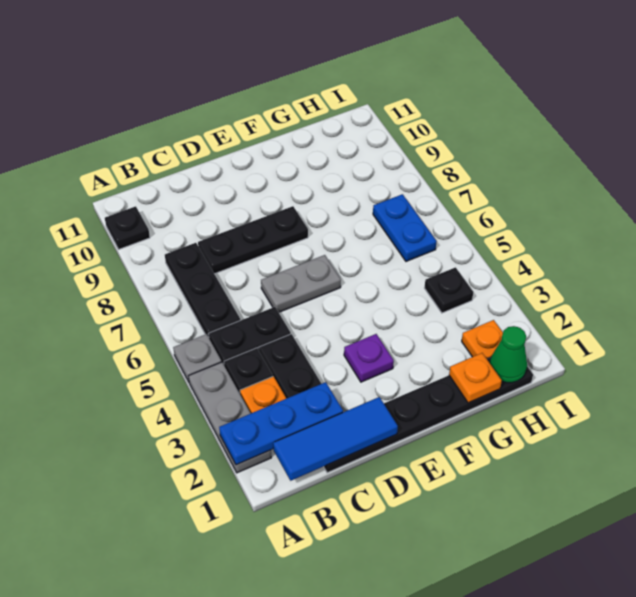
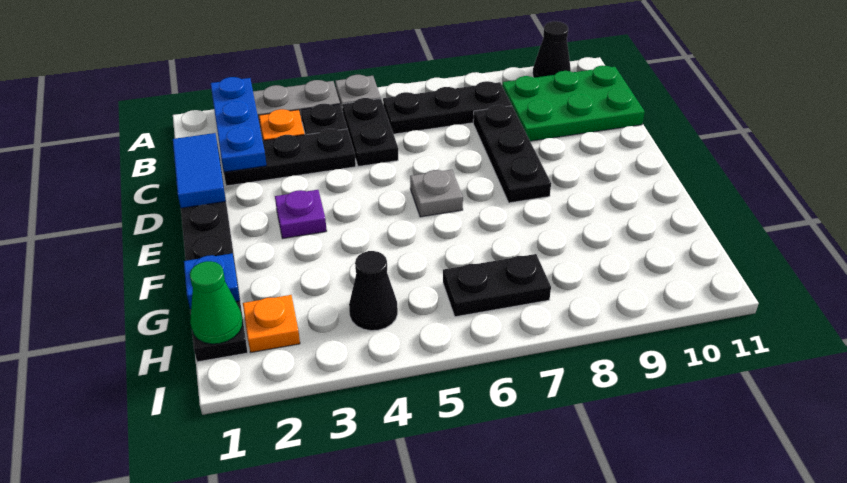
black 1x1 plate [105,206,150,249] -> black 1x1 cone [533,21,571,78]
blue 1x3 tile [273,397,398,481] -> blue 1x2 tile [173,133,226,208]
none -> green 2x3 plate [502,66,645,141]
grey 1x2 plate [261,255,341,312] -> grey 1x1 plate [410,170,463,217]
orange 1x1 plate [449,353,502,403] -> blue 1x1 plate [184,254,240,309]
black 1x1 plate [425,267,473,313] -> black 1x1 cone [349,251,398,331]
blue 1x2 plate [373,194,437,261] -> black 1x2 plate [443,254,551,317]

